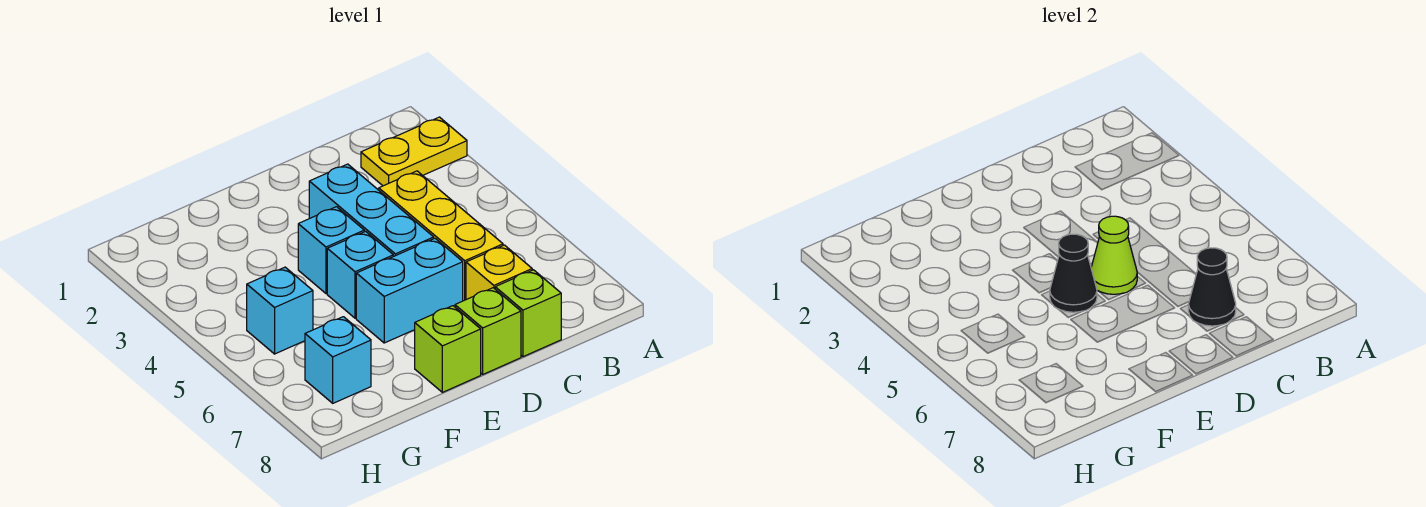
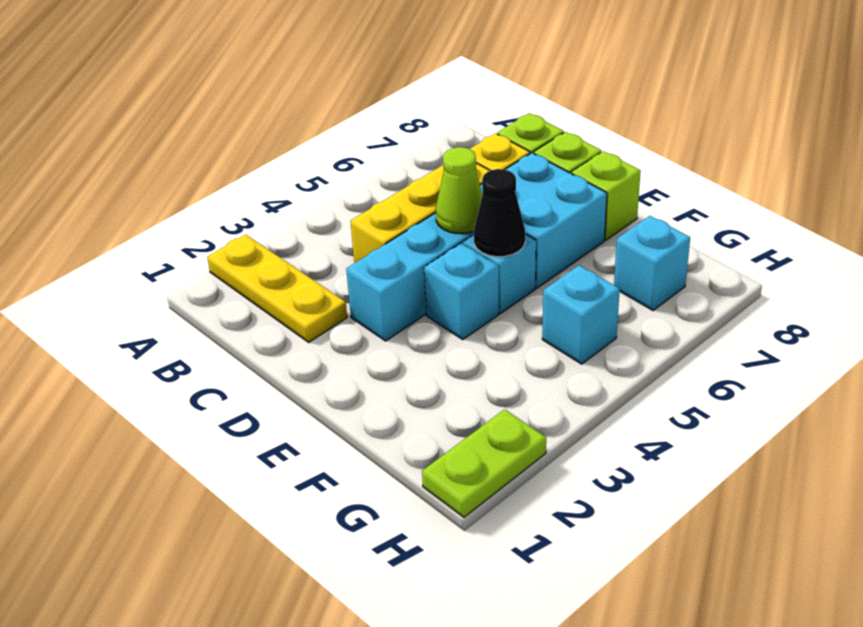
yellow 1x2 plate [361,117,467,186] -> yellow 1x3 plate [207,234,347,342]
black 1x1 cone [1188,248,1236,326] -> none
cyan 1x2 brick [356,238,463,343] -> cyan 2x2 brick [480,153,607,288]
none -> lime 1x2 plate [422,409,546,517]

